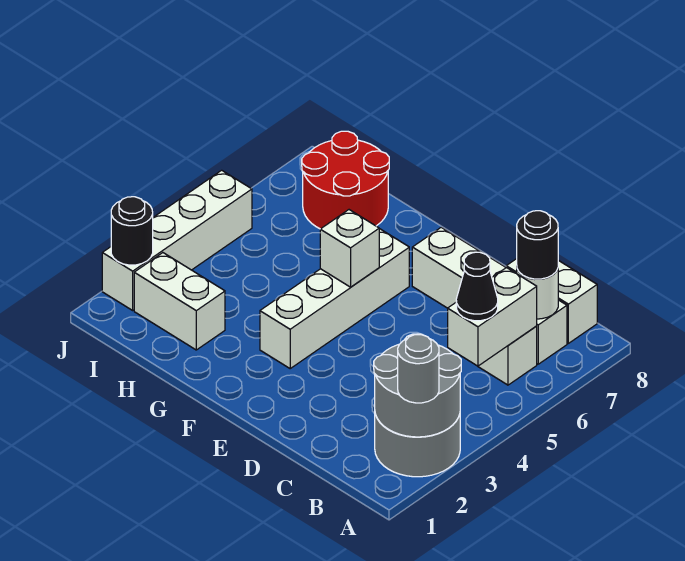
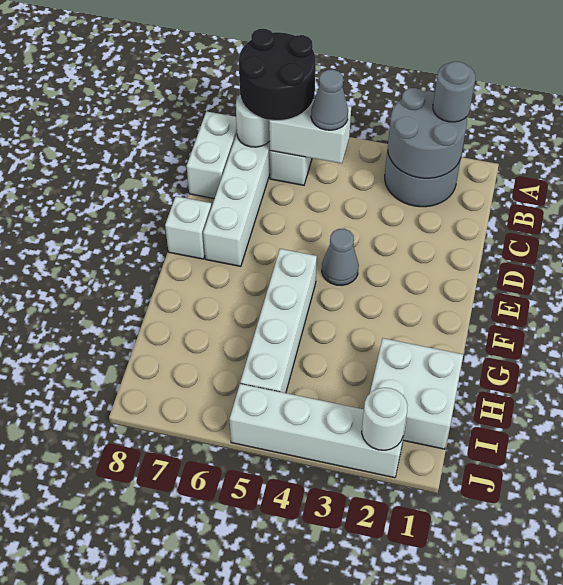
black 1x1 cone [456,252,498,321] -> grey 1x1 cone [311,70,348,130]
black 1x1 round brick [517,211,558,279] -> black 2x2 round brick [239,29,316,120]
none -> grey 1x1 cone [322,229,359,285]
white 1x4 brick [260,229,409,368] -> white 1x4 brick turned to [240,249,317,393]
white 1x1 brick [320,210,379,287] -> white 1x1 brick moved to [165,196,211,259]
white 1x2 brick [134,253,225,350] -> white 2x2 brick [370,338,463,449]
red 2x2 round brick [302,131,389,229] -> none
black 1x1 round brick [111,197,153,265] -> white 1x1 round brick [362,388,408,450]

